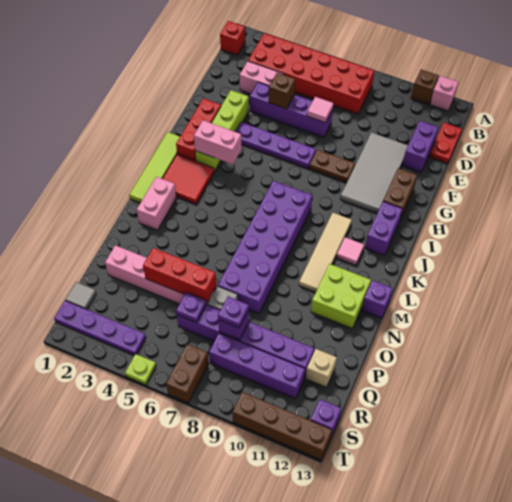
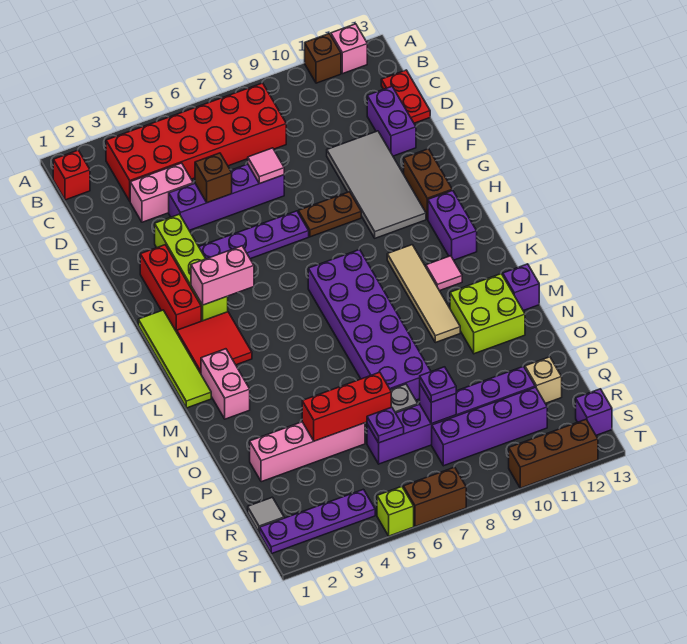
brown 1x2 brick [166,344,209,403] -> brown 1x2 brick turned to [403,467,466,527]
lime 1x1 plate [125,354,156,385] -> lime 1x1 brick [377,486,414,536]
brown 1x4 brick [233,392,332,460] -> brown 1x3 brick [509,419,598,488]

